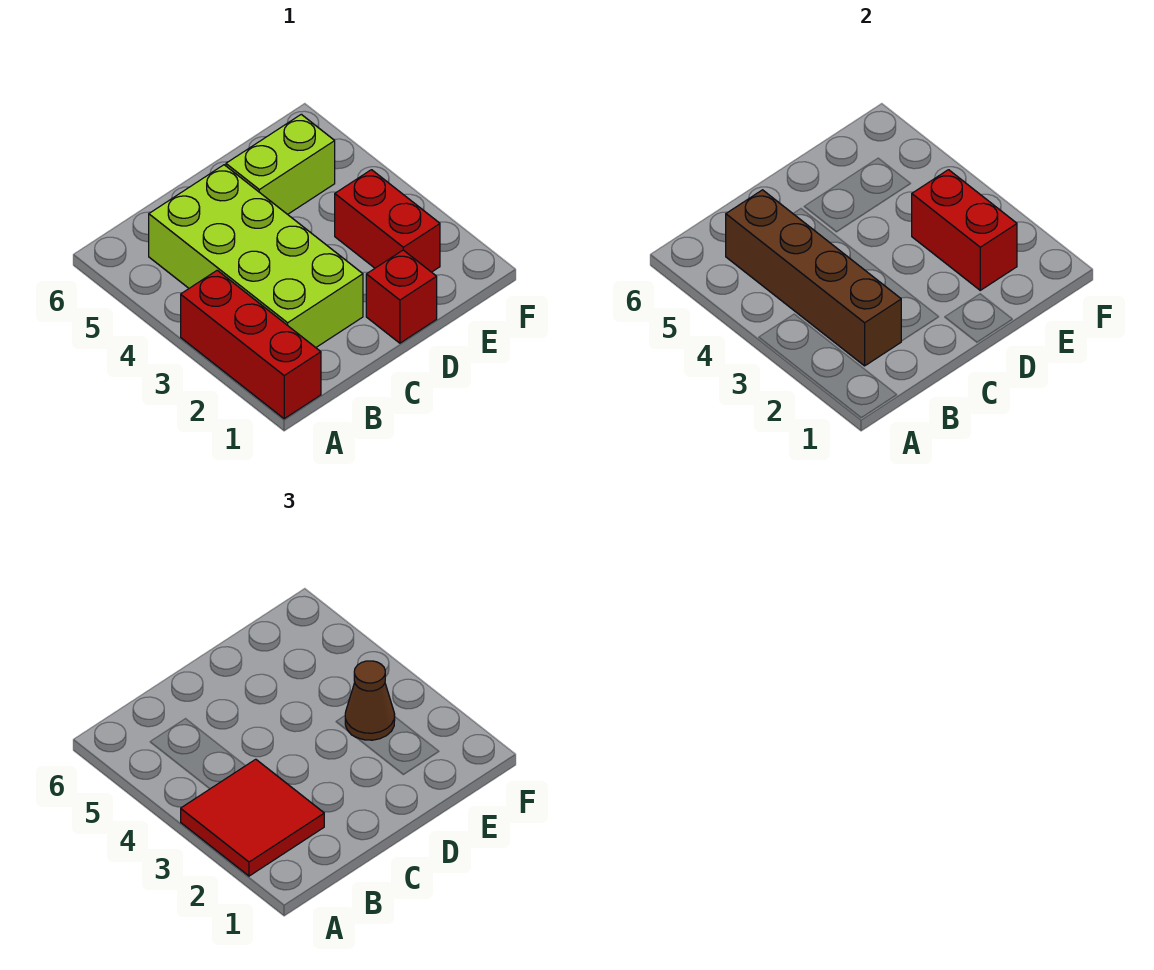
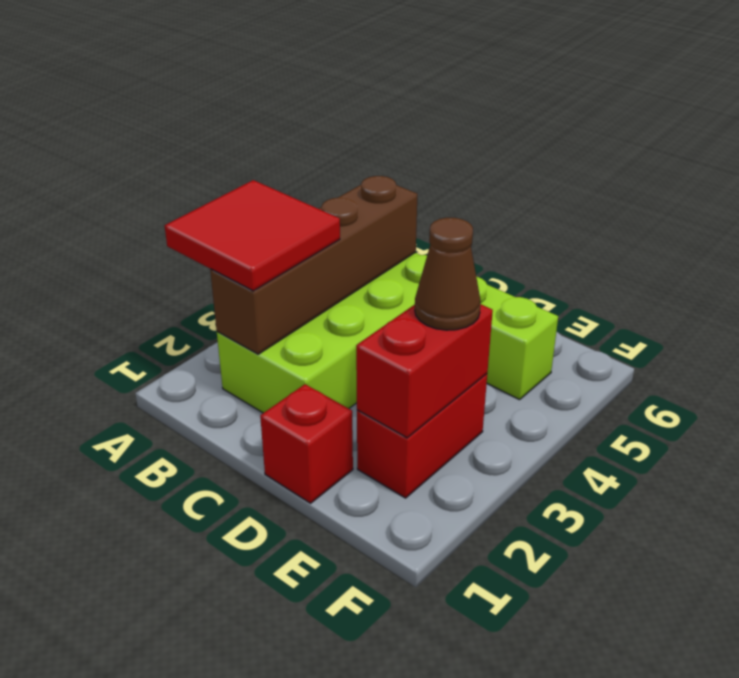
red 1x3 brick [181,270,321,419] -> none

